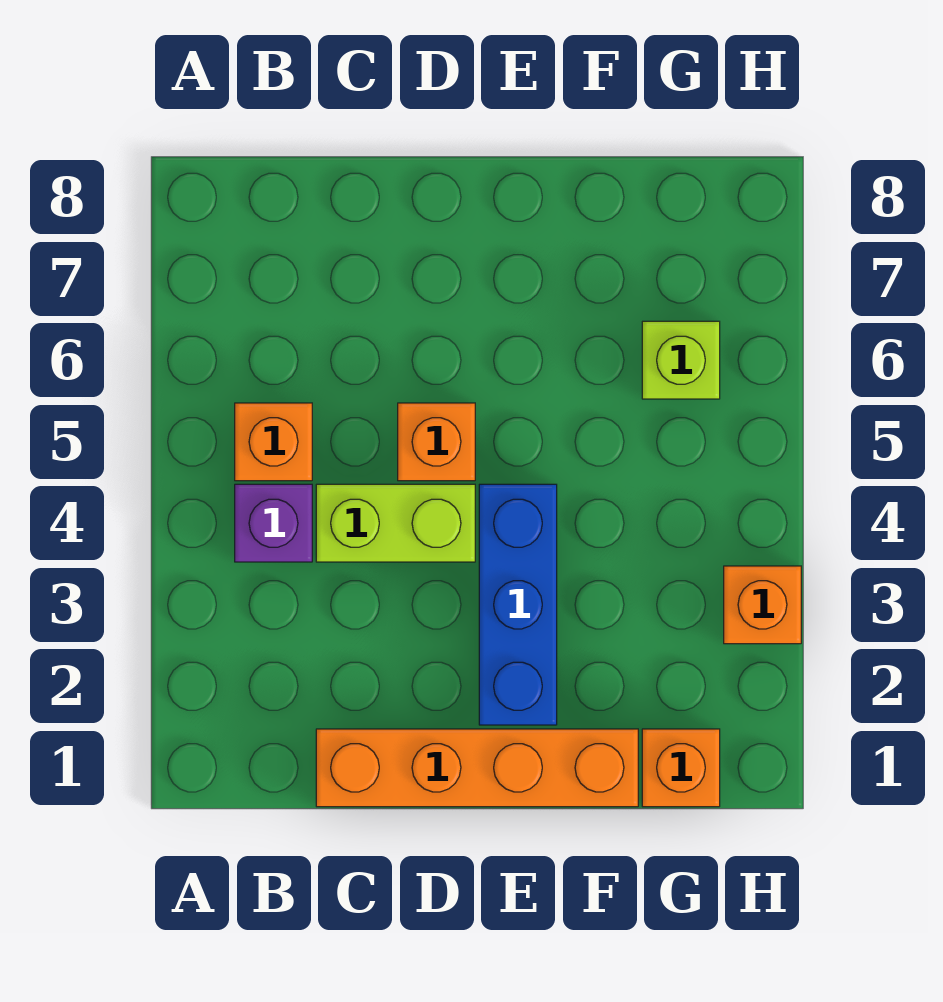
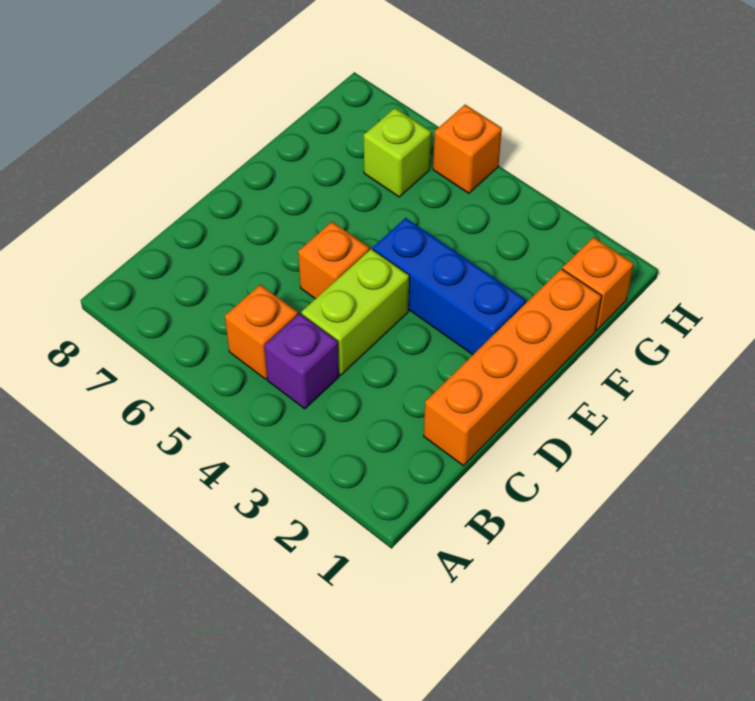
orange 1x1 brick [724,566,801,644] -> orange 1x1 brick moved to [433,105,502,193]

